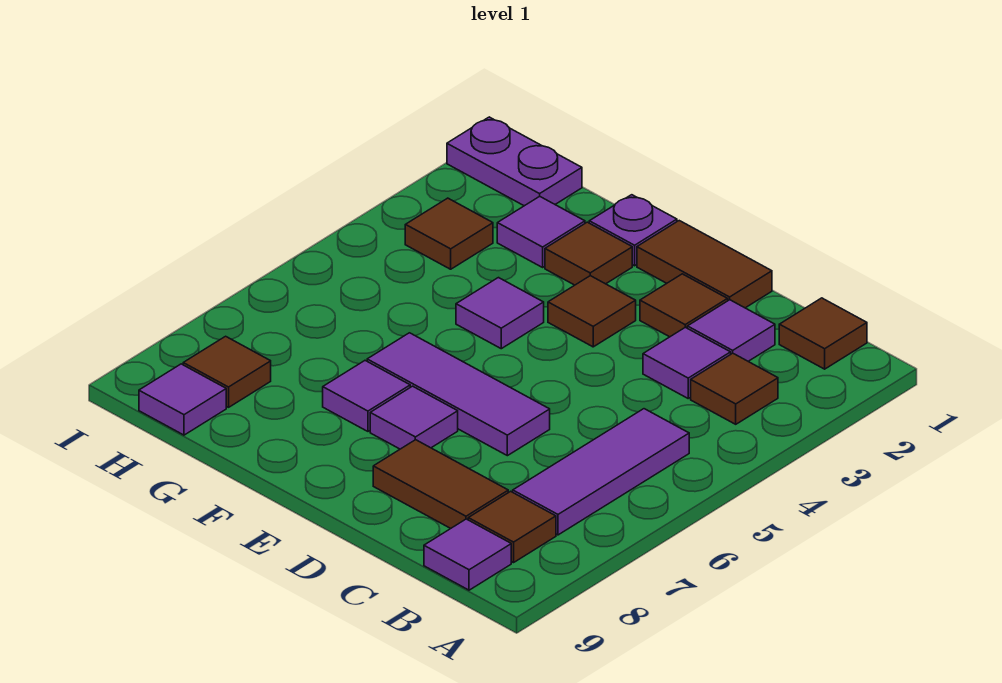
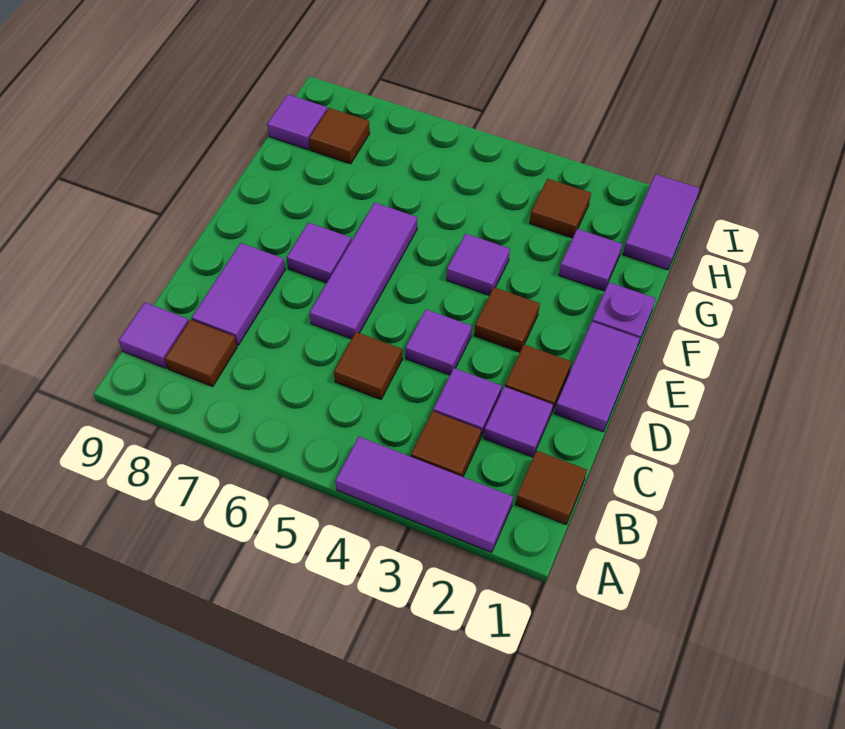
purple 1x3 tile [513,409,689,535] -> purple 1x3 tile moved to [335,437,513,553]
brown 1x2 tile [373,440,508,529] -> purple 1x2 tile [192,243,285,345]
brown 1x2 tile [637,221,772,308] -> purple 1x2 tile [555,322,640,432]
brown 1x1 tile [545,222,632,285] -> brown 1x1 tile moved to [334,332,402,399]
purple 1x1 tile [323,361,410,431] -> purple 1x1 tile moved to [405,310,472,375]
purple 1x2 plate [447,117,582,206] -> purple 1x2 tile [623,174,700,270]

